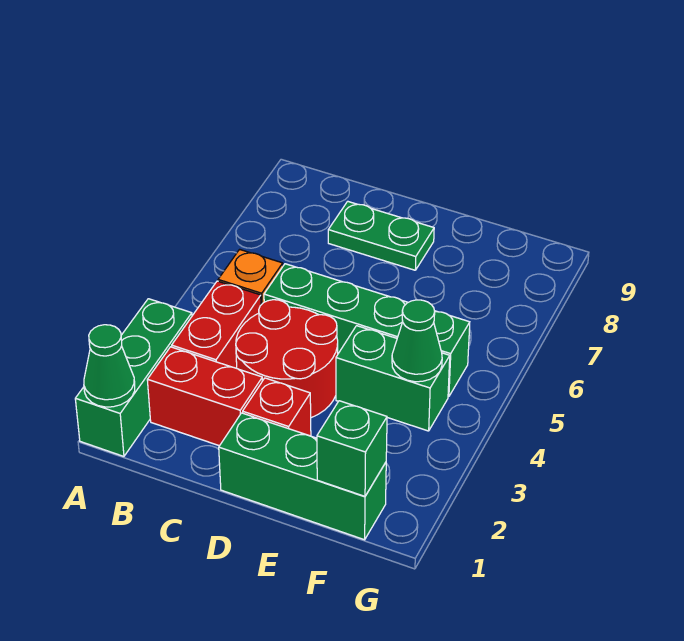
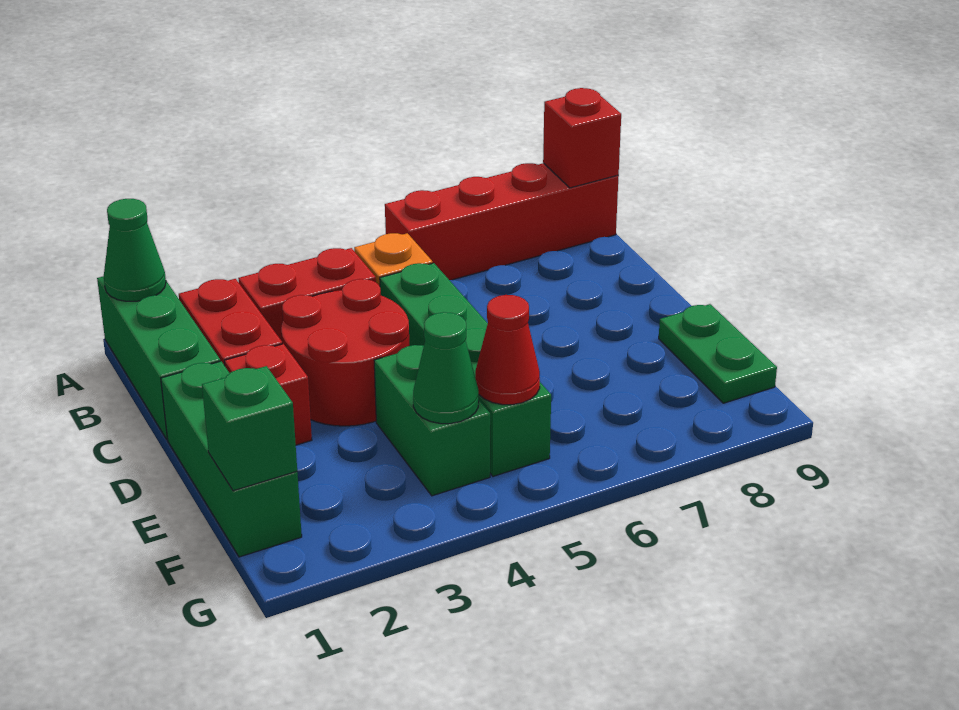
green 1x3 brick [75,299,192,456] -> green 1x3 brick turned to [97,276,220,440]
none -> red 1x4 brick [385,163,619,280]
none -> red 1x1 brick [543,88,621,188]
green 1x2 plate [328,201,434,270] -> green 1x2 plate moved to [659,304,777,403]
none -> red 1x1 cone [475,295,540,405]

